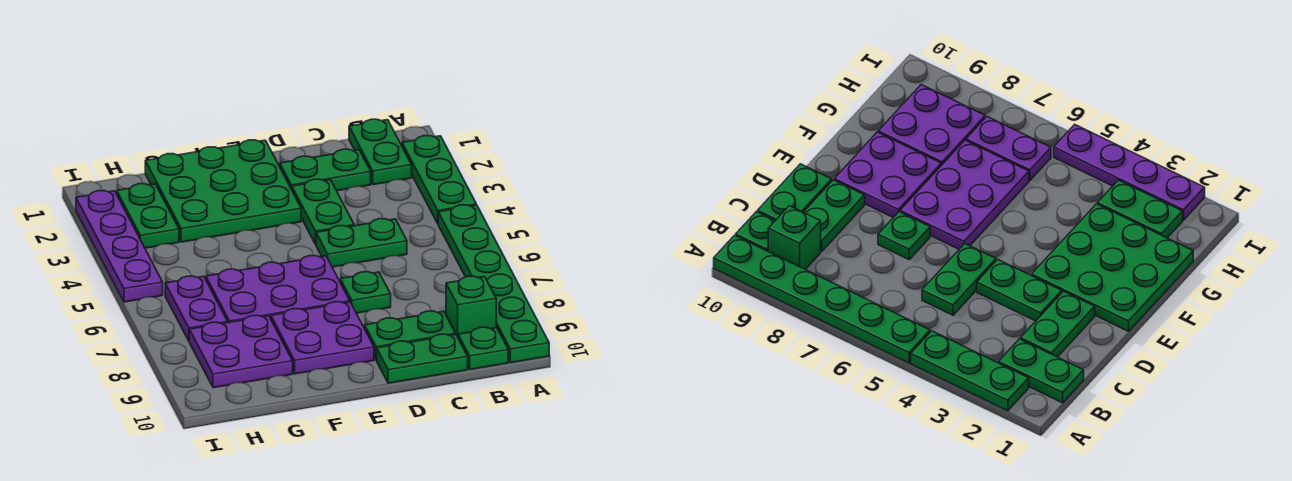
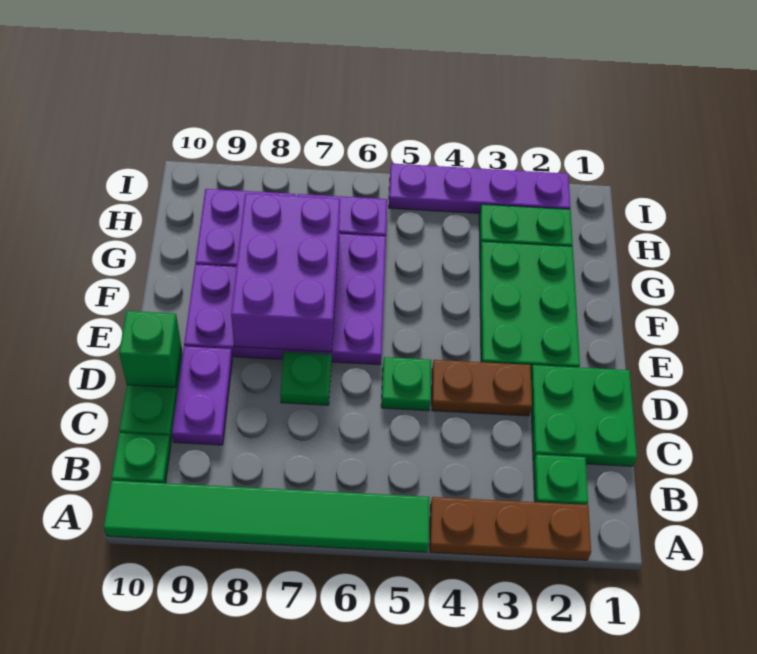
green 1x3 plate [402,136,476,223] -> brown 1x3 plate [430,497,591,560]
green 1x6 plate [438,205,549,363] -> green 1x6 tile [104,481,429,552]
green 1x2 plate [349,119,412,185] -> green 1x1 plate [533,455,588,505]
green 1x1 brick [446,276,496,337] -> green 1x1 brick moved to [119,311,181,387]
green 1x2 plate [280,149,371,191] -> green 2x2 plate [531,365,637,466]
green 1x2 plate [316,219,407,267] -> green 1x1 plate [381,357,431,411]
green 1x2 plate [364,311,456,360] -> purple 1x2 plate [172,346,232,445]
green 1x2 plate [292,179,354,245] -> brown 1x2 plate [432,360,532,416]
green 3x3 plate [145,140,301,242] -> green 2x3 plate [480,242,580,370]
none -> purple 2x3 brick [231,193,340,352]

